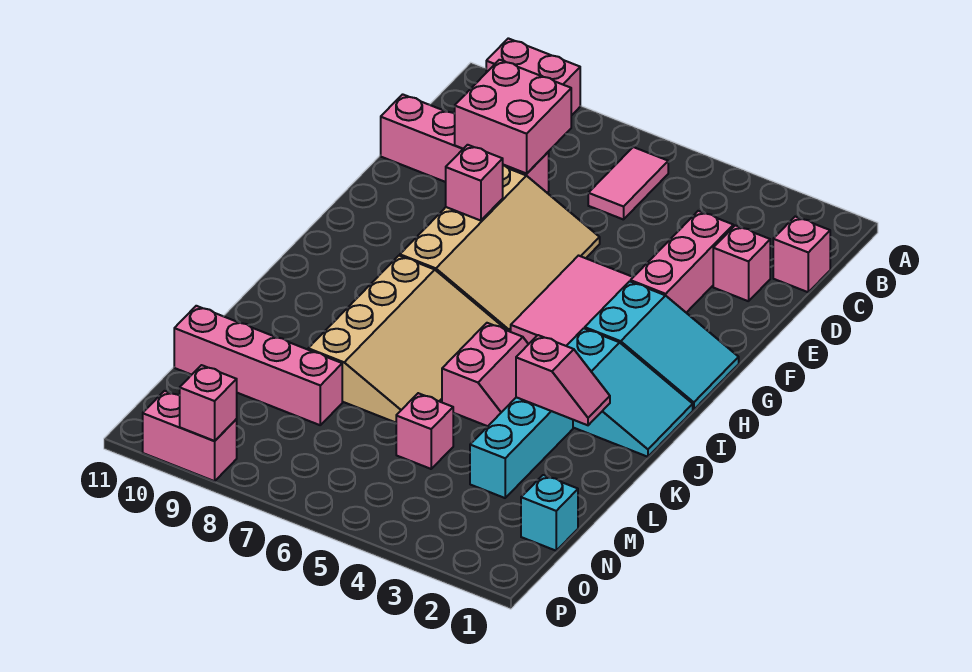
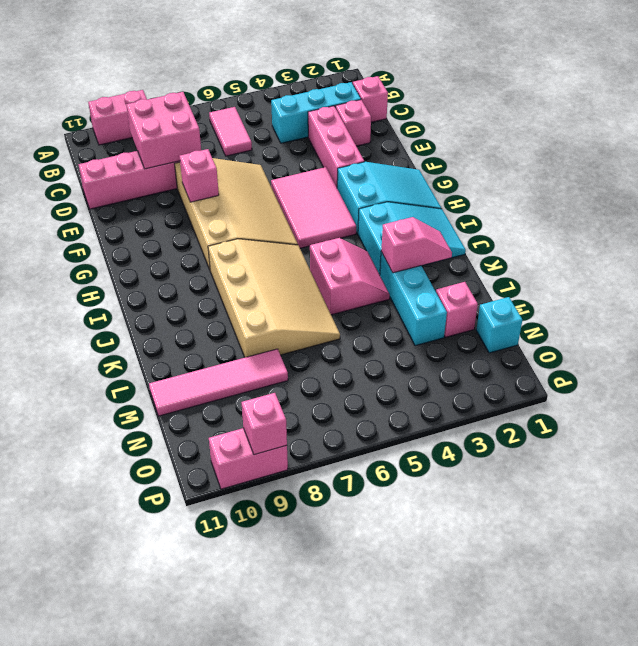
none -> cyan 1x3 brick [271,82,361,143]
pink 1x1 brick [396,393,453,469] -> pink 1x1 brick moved to [436,282,478,337]
pink 1x4 brick [174,306,342,425] -> pink 1x4 tile [149,349,288,416]

